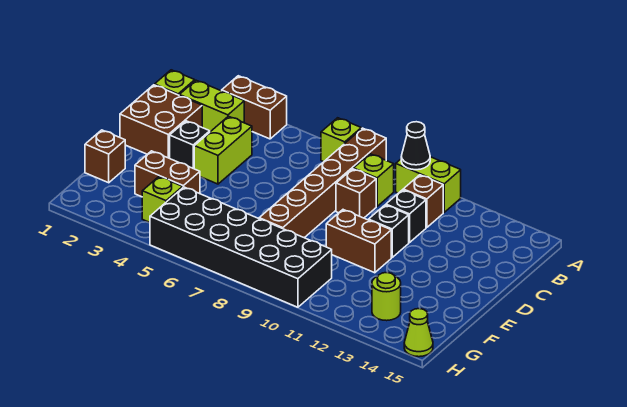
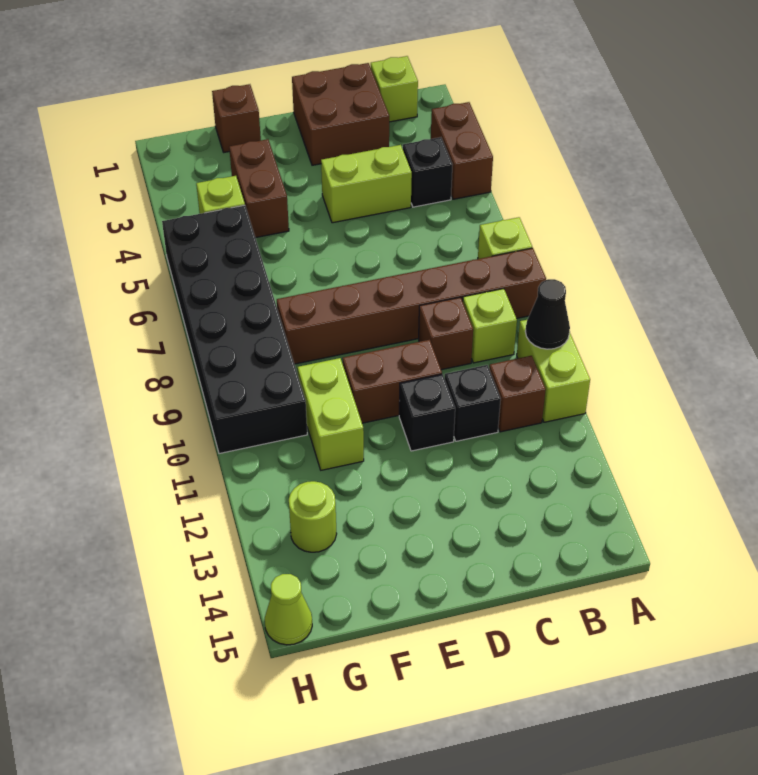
lime 1x2 brick [179,80,244,132] -> lime 1x2 brick moved to [298,358,364,470]
black 1x1 brick [170,121,210,169] -> black 1x1 brick moved to [403,137,453,207]
brown 1x2 brick [326,210,391,273] -> brown 1x2 brick turned to [343,340,442,423]

